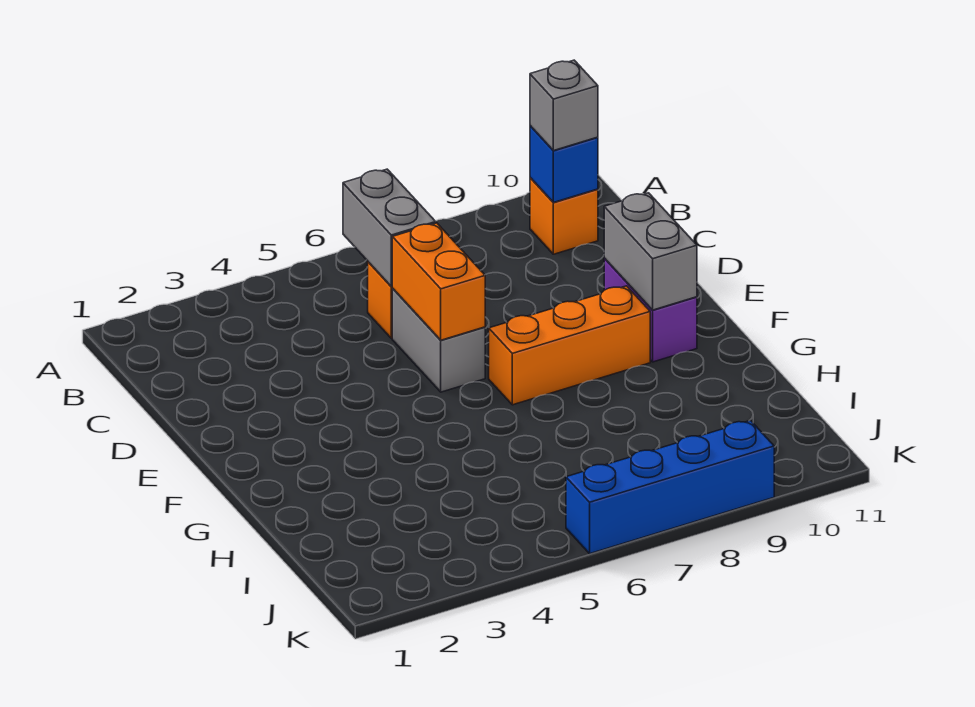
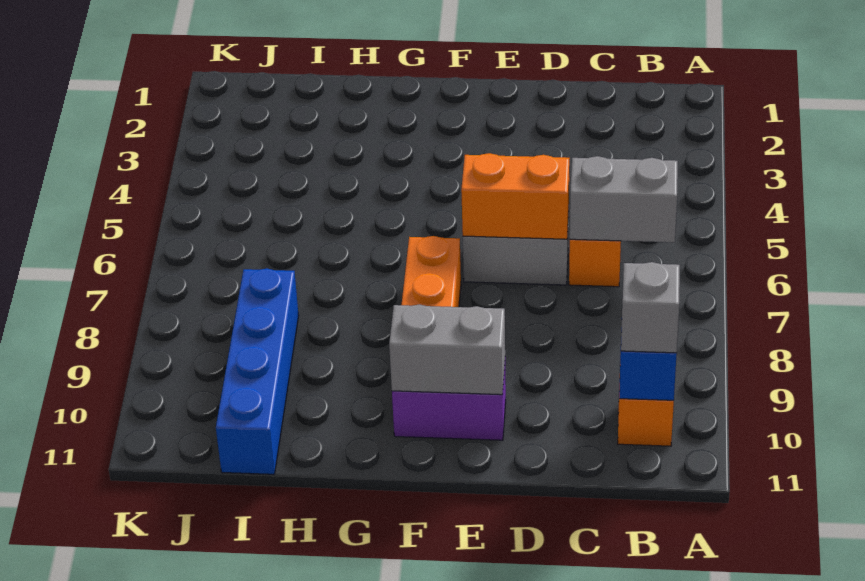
blue 1x4 brick [566,421,774,554] -> blue 1x4 brick moved to [216,269,299,474]

